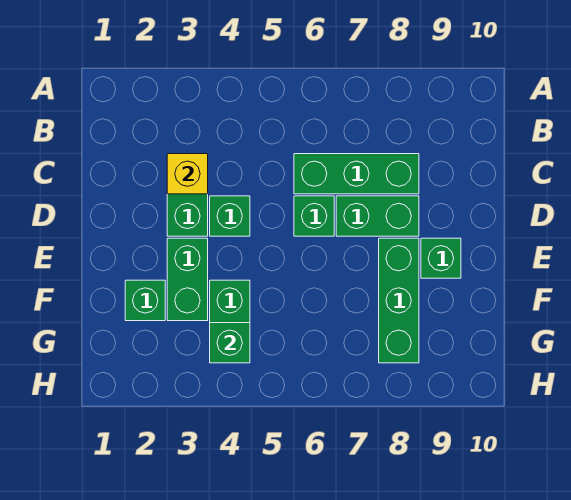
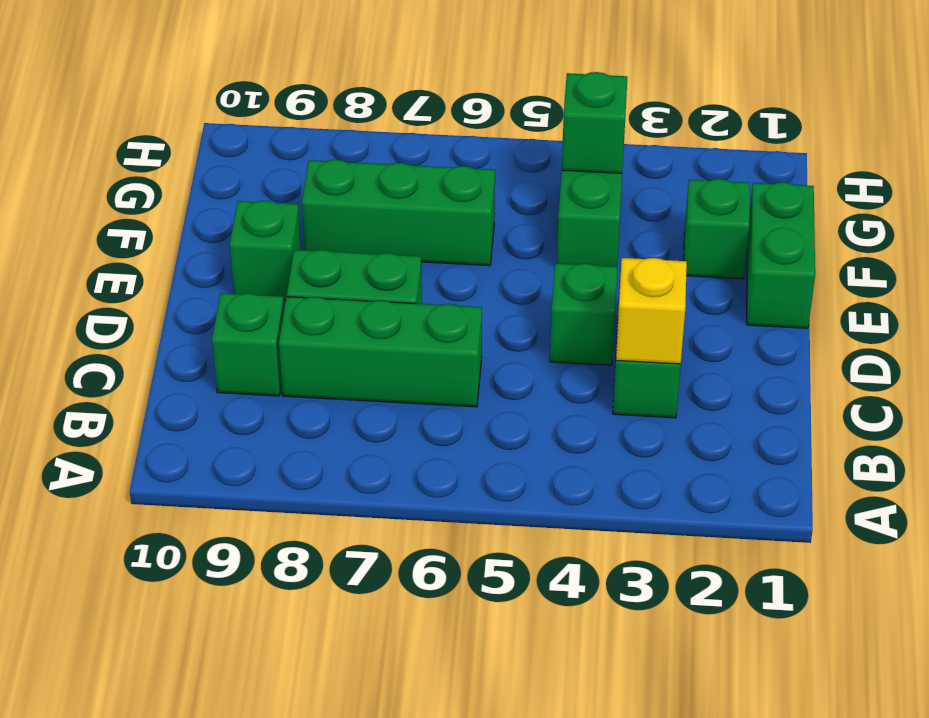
green 1x1 brick [294,196,334,236] -> green 1x1 brick moved to [212,293,284,396]
green 1x2 brick [167,238,208,321] -> green 1x2 brick moved to [747,182,815,328]
green 1x3 brick [379,238,419,363] -> green 1x3 brick turned to [302,160,495,266]

